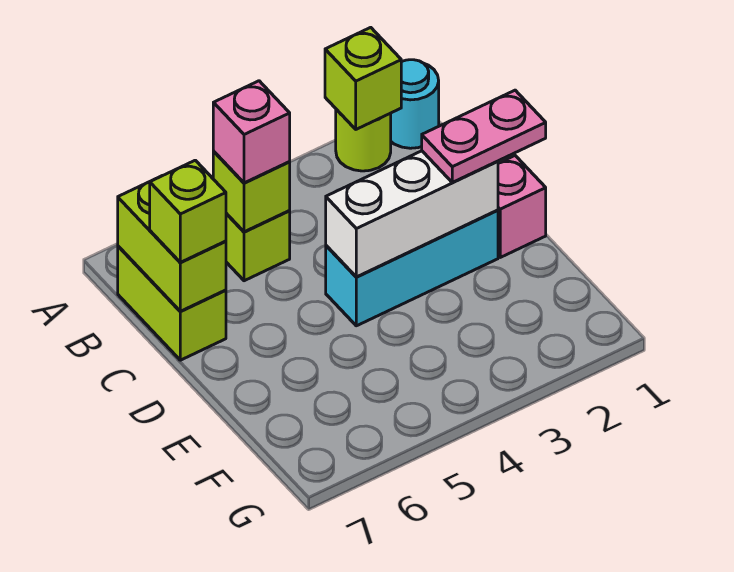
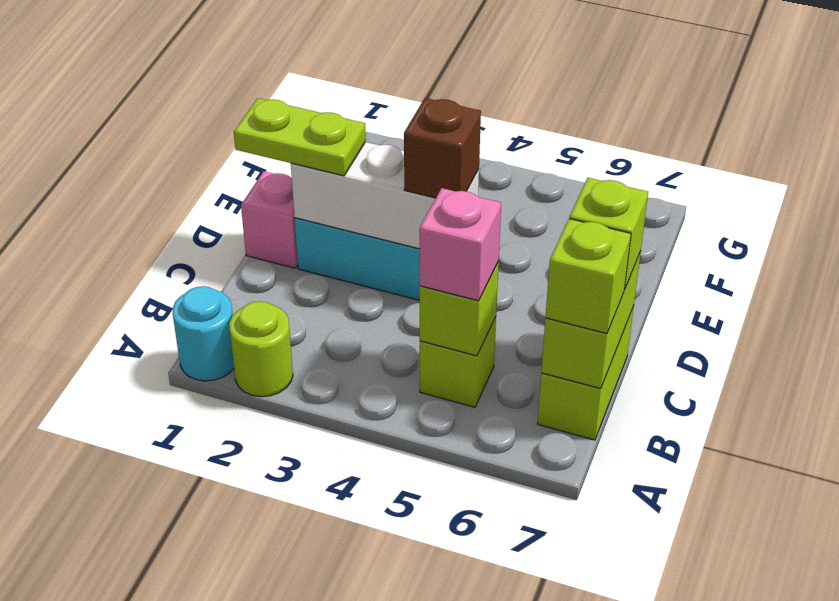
lime 1x1 brick [325,27,401,129] -> lime 1x1 brick moved to [545,219,631,334]
pink 1x2 plate [422,90,546,182] -> lime 1x2 plate [234,98,366,176]
none -> brown 1x1 brick [404,98,481,198]

